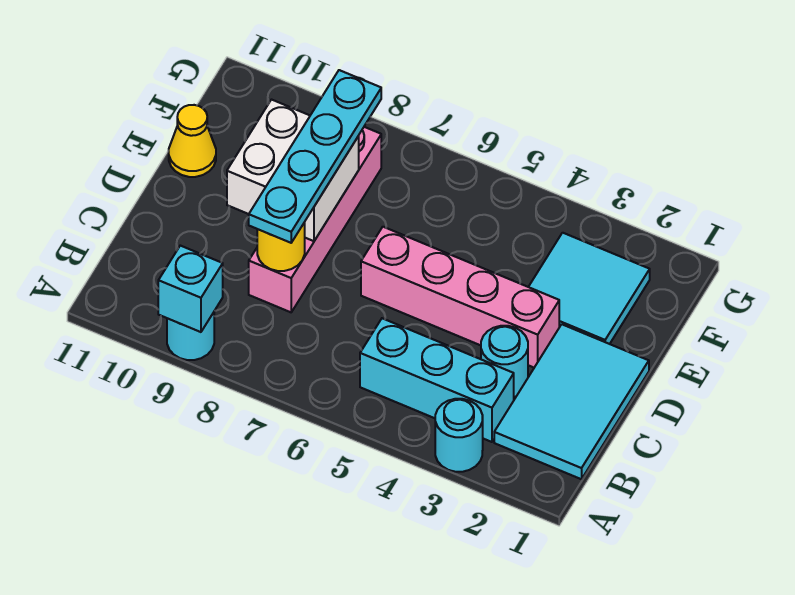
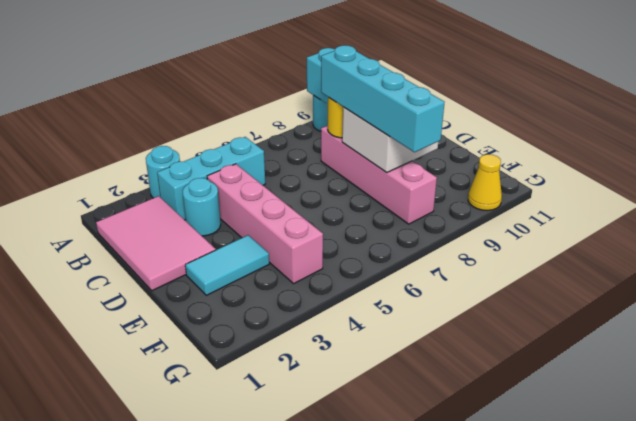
cyan 2x3 tile [494,324,649,479] -> pink 2x3 tile [96,196,216,291]
cyan 1x4 plate [249,70,381,243] -> cyan 1x4 brick [321,45,445,152]
pink 1x4 brick [361,227,559,367] -> pink 1x4 brick turned to [207,164,323,283]
cyan 2x2 tile [529,233,650,344] -> cyan 1x2 tile [185,235,269,295]
yellow 1x1 cone [169,105,216,177] -> yellow 1x1 cone moved to [468,154,502,211]

